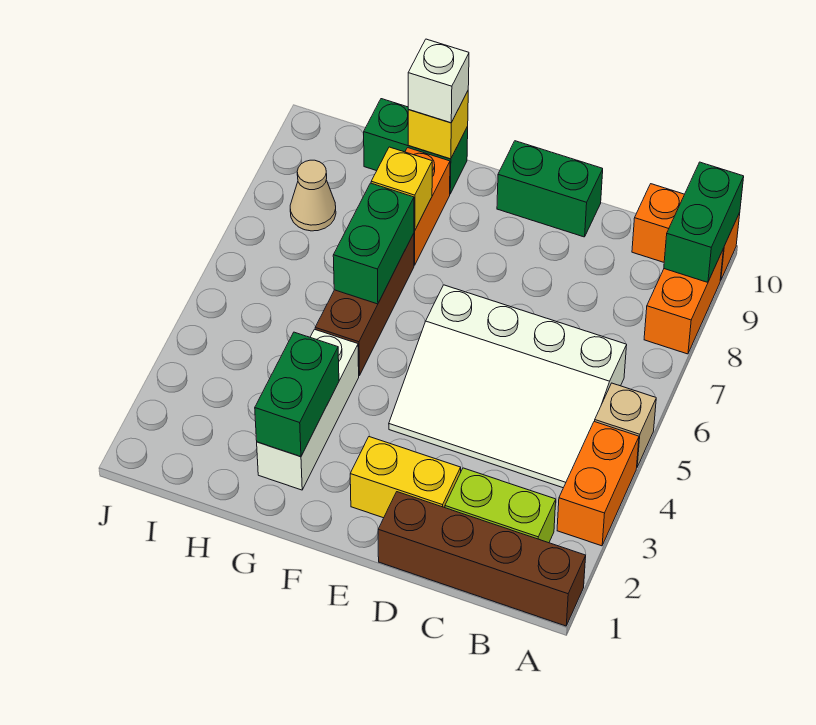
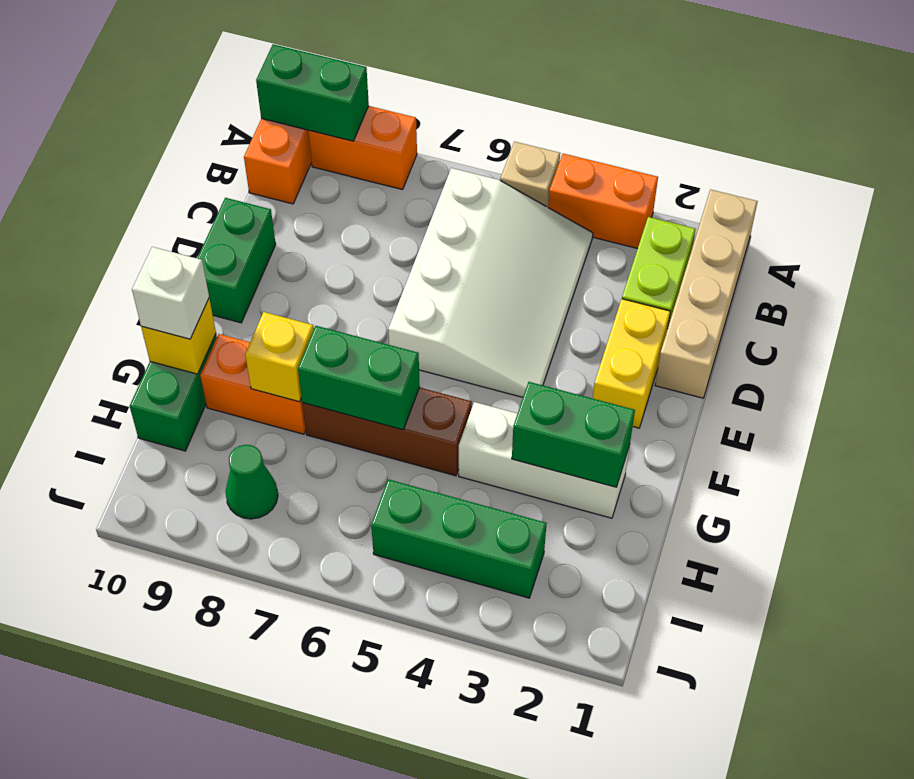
brown 1x4 brick [378,492,586,626] -> tan 1x4 brick [655,190,758,398]
none -> green 1x3 brick [371,479,547,598]
tan 1x1 cone [290,160,336,231] -> green 1x1 cone [225,445,278,519]

